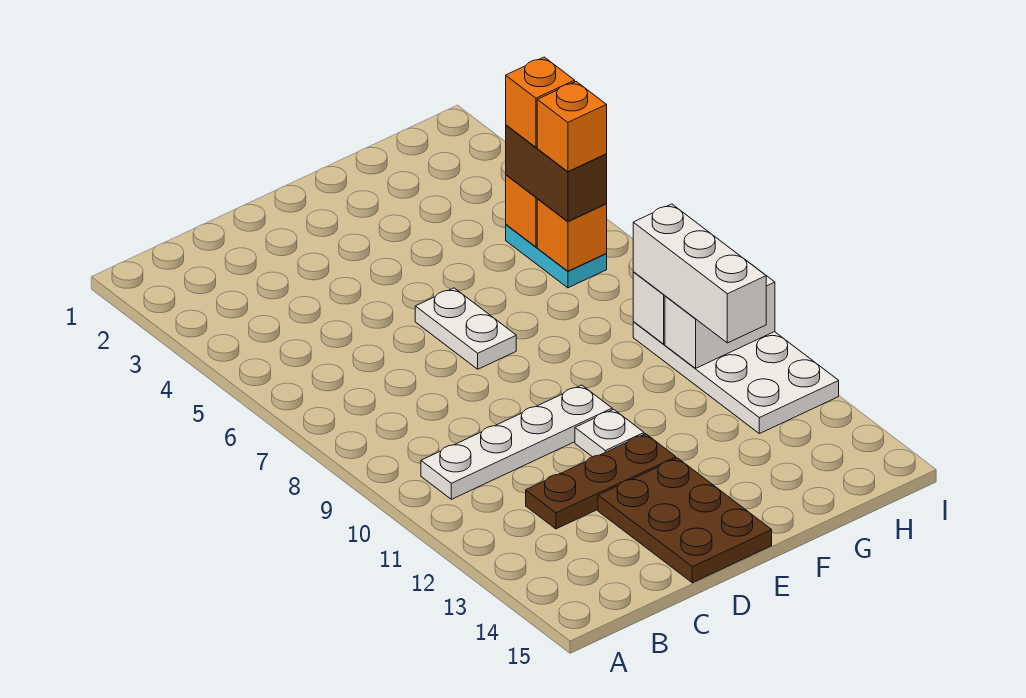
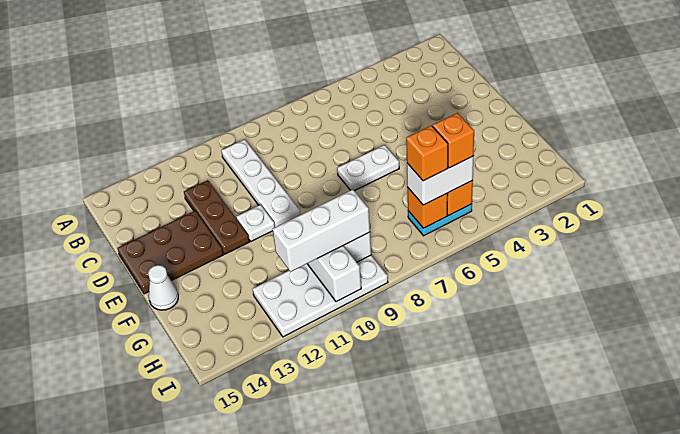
none -> white 1x1 cone [148,265,178,310]
brown 1x2 brick [506,125,607,221] -> white 1x2 brick [407,156,473,205]

